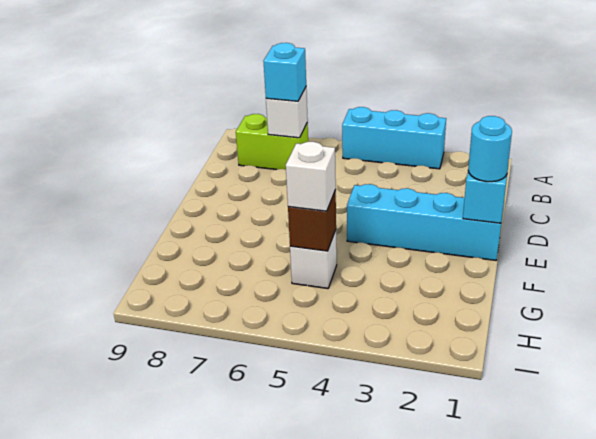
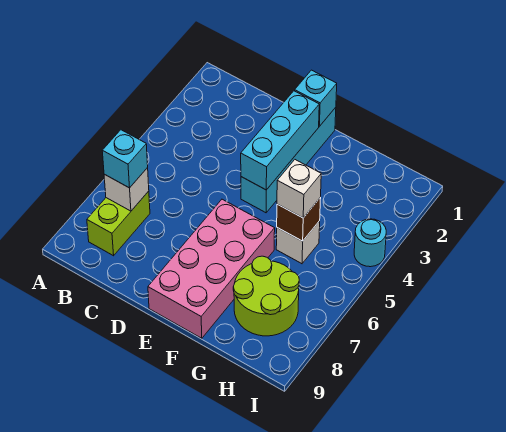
cyan 1x3 brick [342,107,446,169] -> cyan 1x3 brick moved to [241,91,319,190]
cyan 1x1 round brick [468,116,512,182] -> cyan 1x1 round brick moved to [354,219,386,267]
none -> pink 2x4 brick [148,199,275,338]
none -> lime 2x2 round brick [233,256,299,336]

